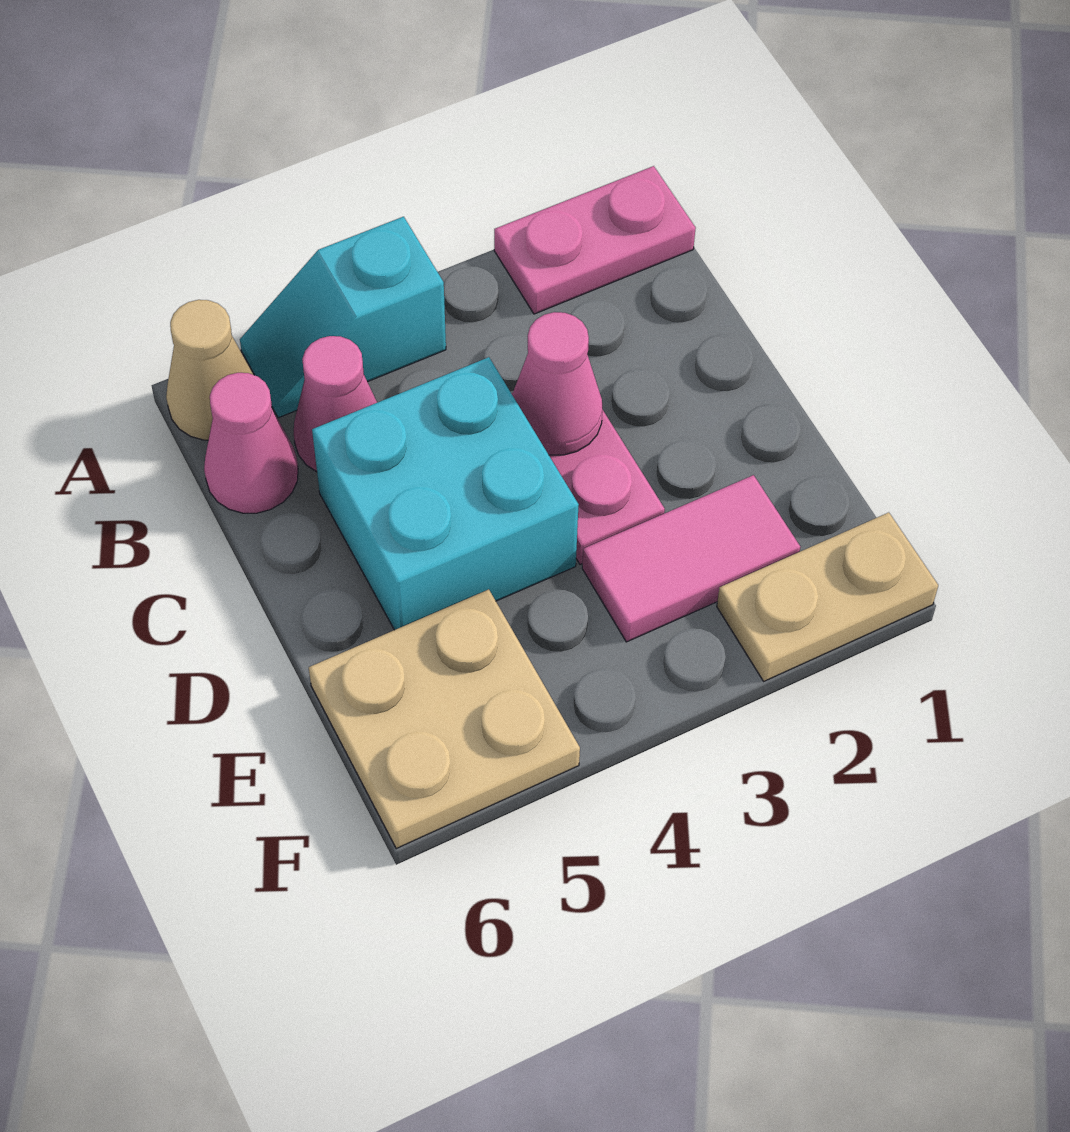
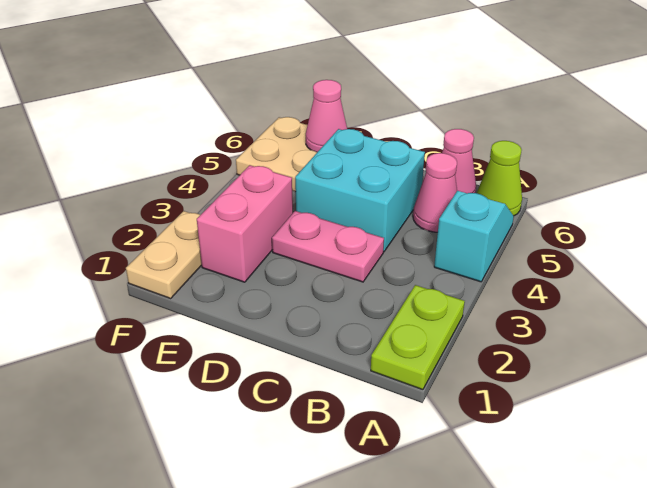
pink 1x2 plate [494,166,696,314] -> lime 1x2 plate [371,285,465,390]
tan 1x1 cone [166,300,253,440] -> lime 1x1 cone [477,141,522,216]
pink 1x1 cone [512,312,602,455] -> pink 1x1 cone moved to [306,80,347,152]
pink 1x2 tile [582,475,800,642] -> pink 1x2 brick [197,165,293,282]

